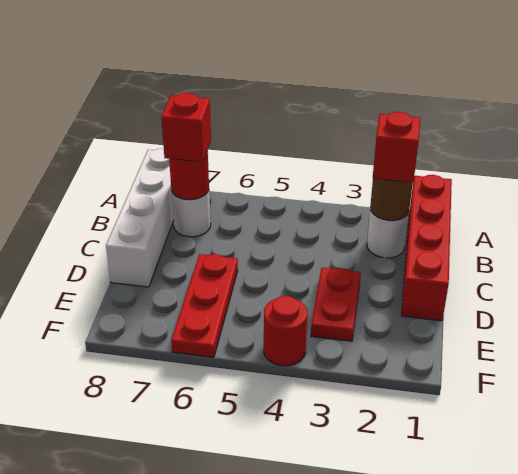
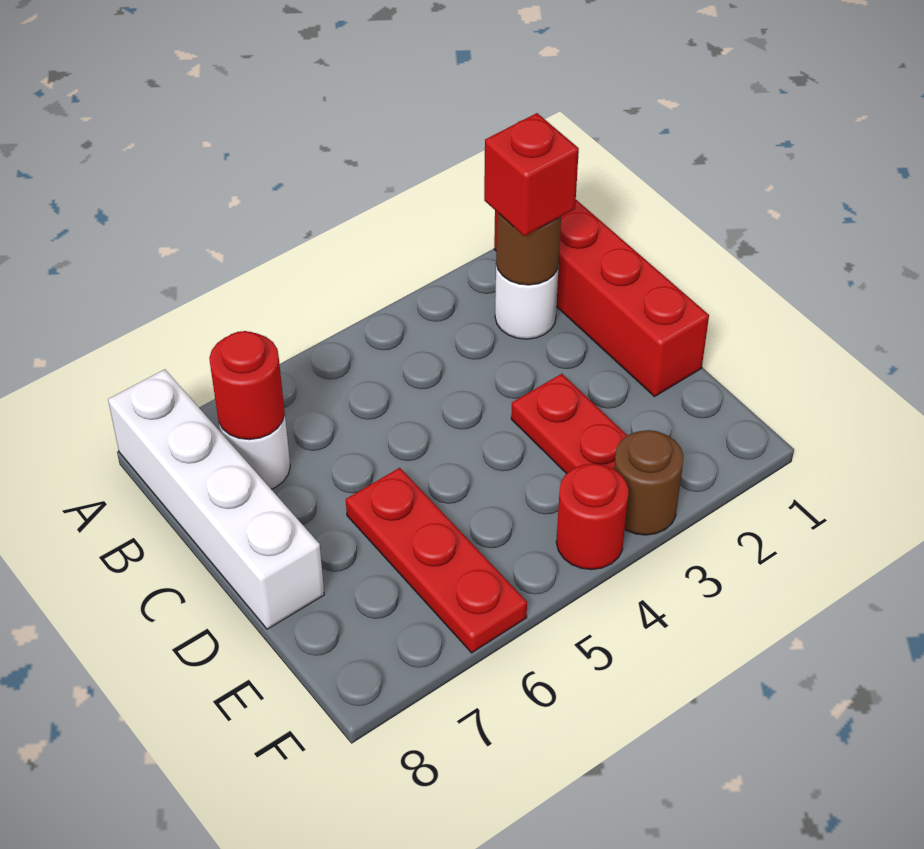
red 1x1 brick [161,93,211,162] -> none
none -> brown 1x1 round brick [614,430,684,535]

